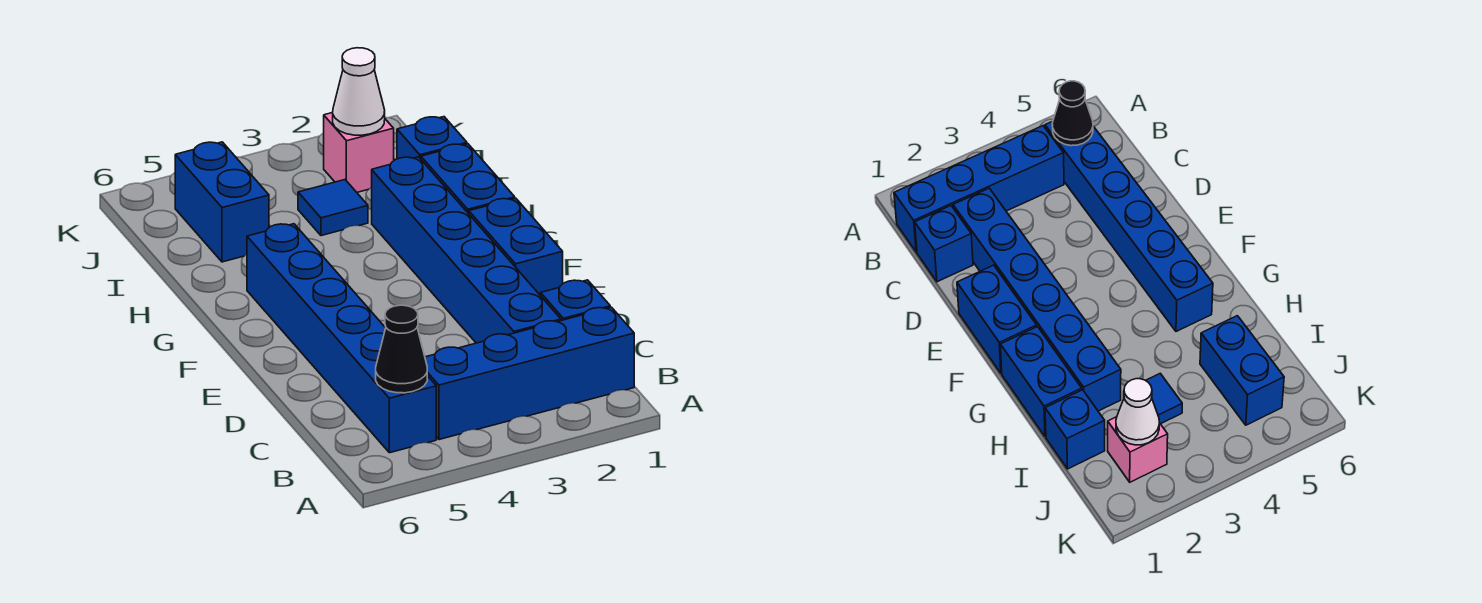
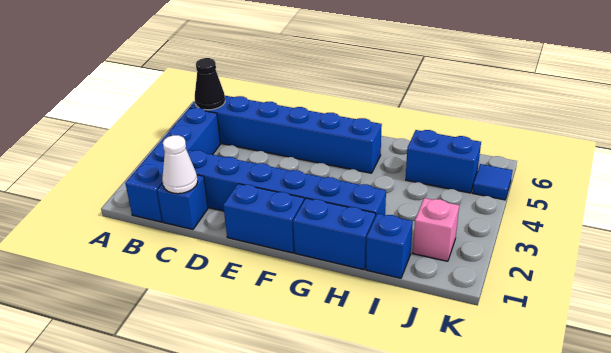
blue 1x1 tile [298,180,368,236] -> blue 1x1 tile moved to [473,164,512,200]
white 1x1 cone [333,48,385,135] -> white 1x1 cone moved to [162,135,198,194]

